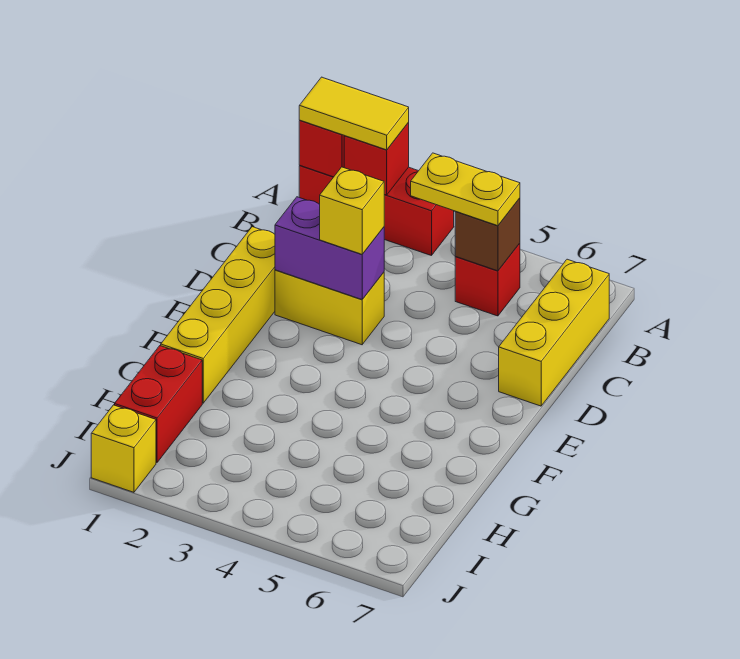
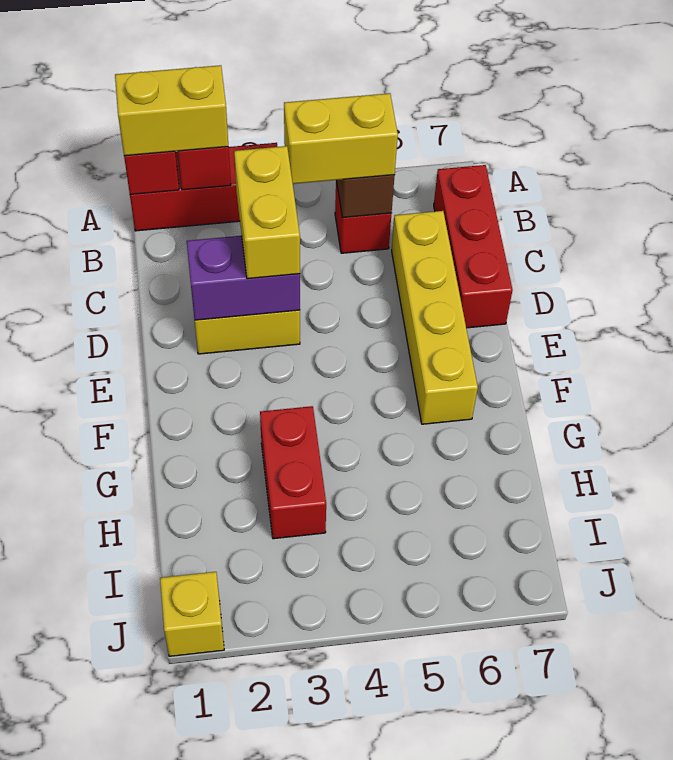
yellow 1x2 tile [299,77,409,150] -> yellow 1x2 brick [115,65,228,156]
yellow 1x2 plate [411,153,520,226] -> yellow 1x2 brick [284,93,398,184]
yellow 1x3 brick [499,259,609,406] -> red 1x3 brick [434,165,513,328]
yellow 1x4 brick [161,227,275,403] -> yellow 1x4 brick moved to [392,211,478,424]
yellow 1x1 brick [319,167,384,254] -> yellow 1x2 brick [234,146,300,279]
red 1x2 brick [115,346,202,463] -> red 1x2 brick moved to [260,406,326,539]

